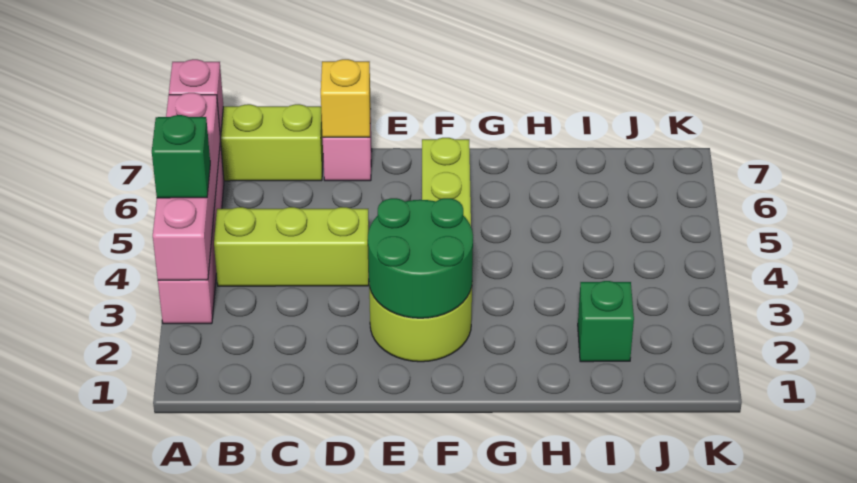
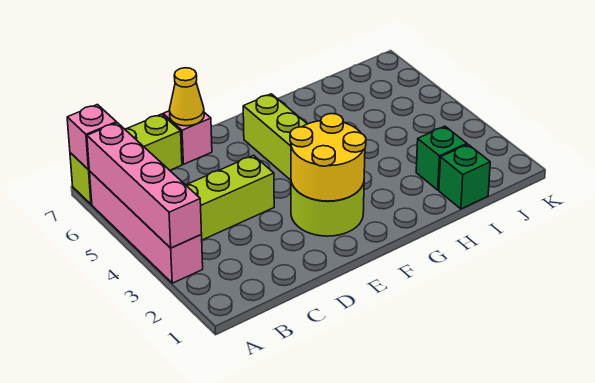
green 1x1 brick [152,115,210,198] -> green 1x1 brick moved to [439,144,490,209]
yellow 1x1 brick [321,59,371,137] -> yellow 1x1 cone [169,68,204,126]
green 2x2 round brick [368,198,473,318] -> yellow 2x2 round brick [290,114,366,201]

